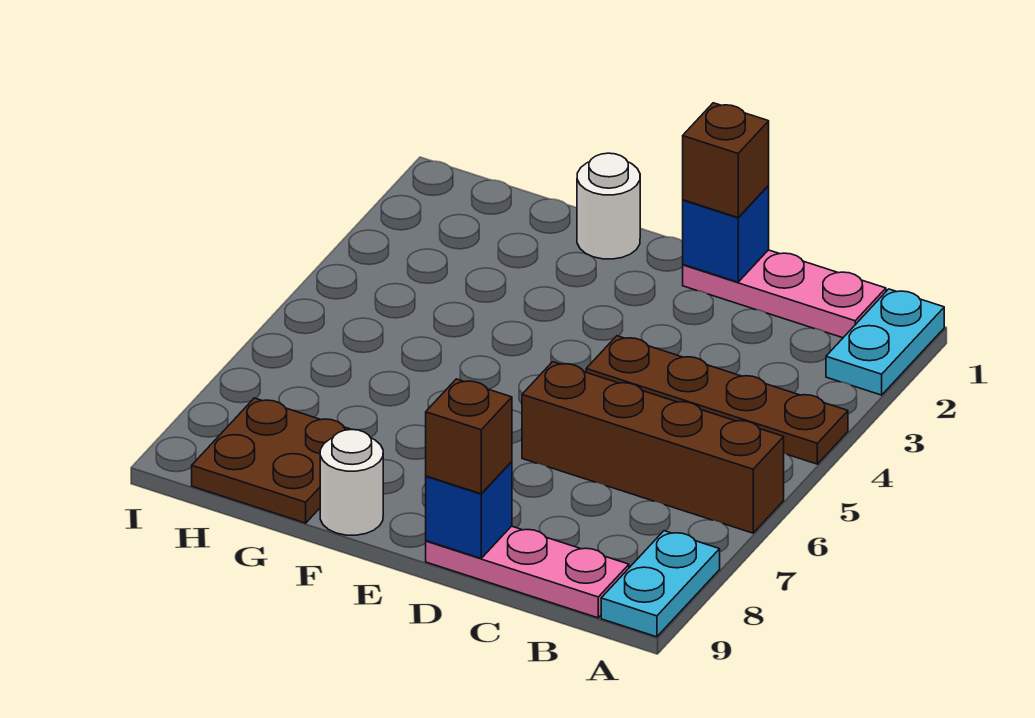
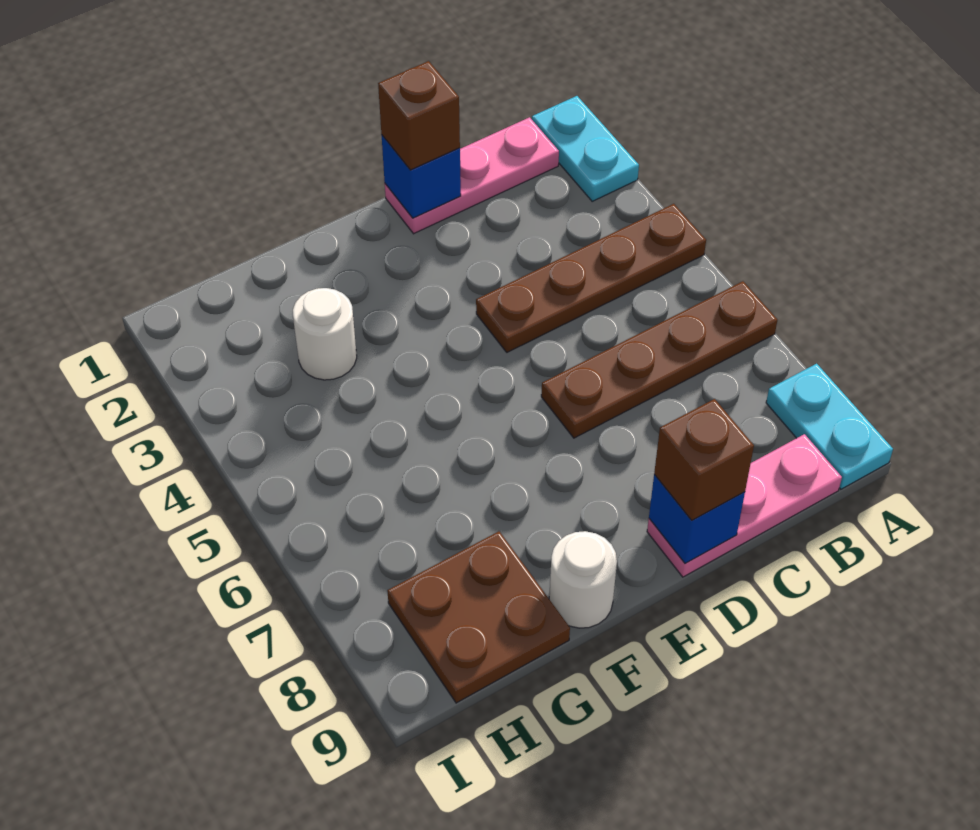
brown 1x4 brick [522,362,784,533] -> brown 1x4 plate [541,281,777,438]
white 1x1 round brick [577,153,640,259] -> white 1x1 round brick moved to [293,288,357,380]

